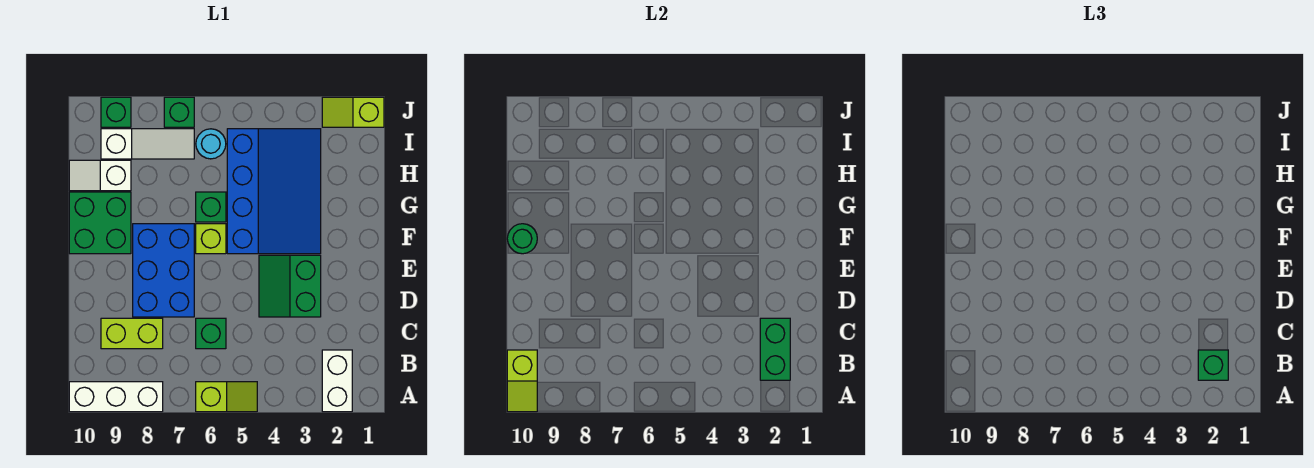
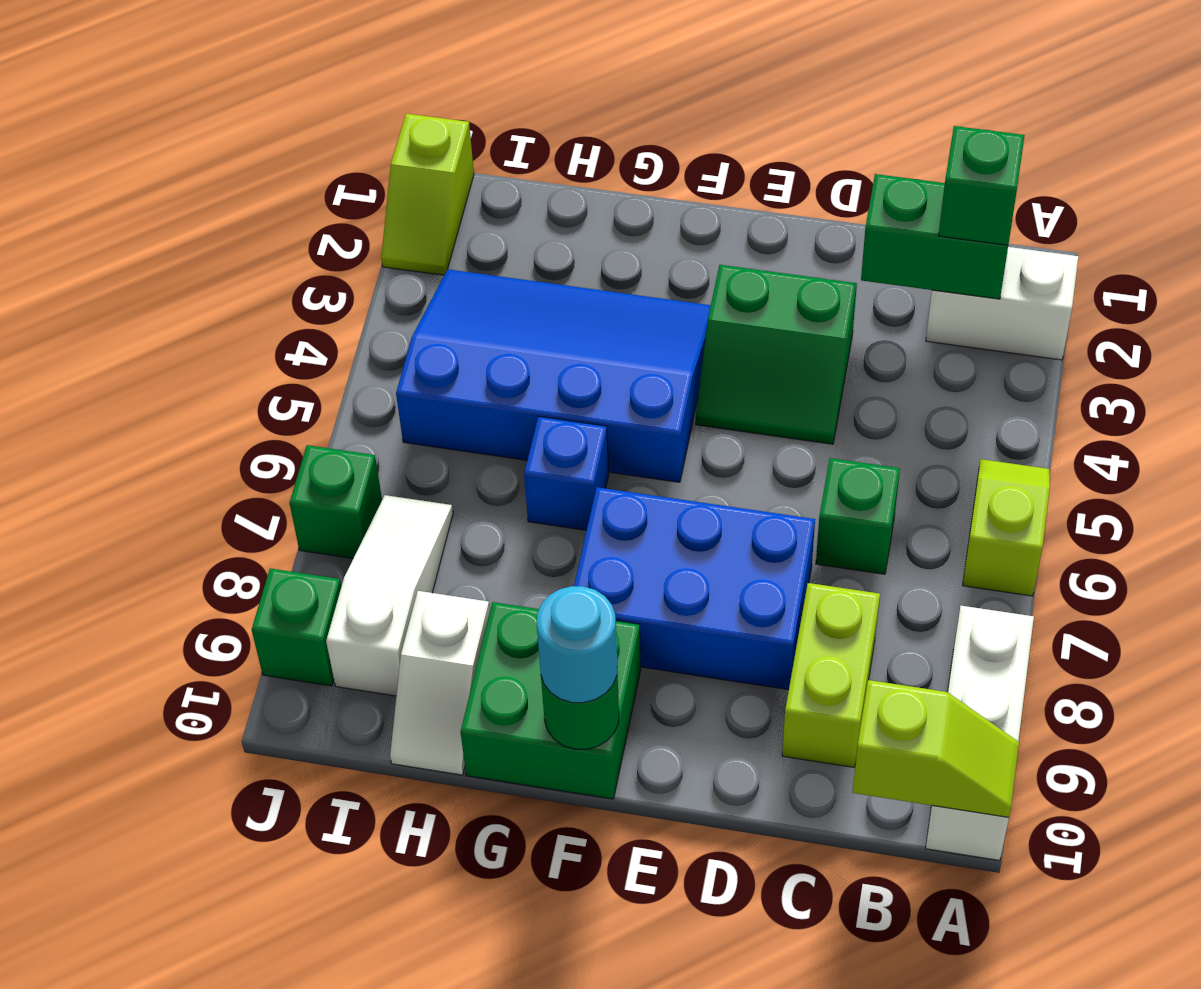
lime 1x1 brick [196,224,226,254] -> none
green 1x1 brick [196,192,226,222] -> blue 1x1 brick [524,417,609,530]
cyan 1x1 round brick [196,129,226,159] -> cyan 1x1 round brick moved to [537,586,617,703]

